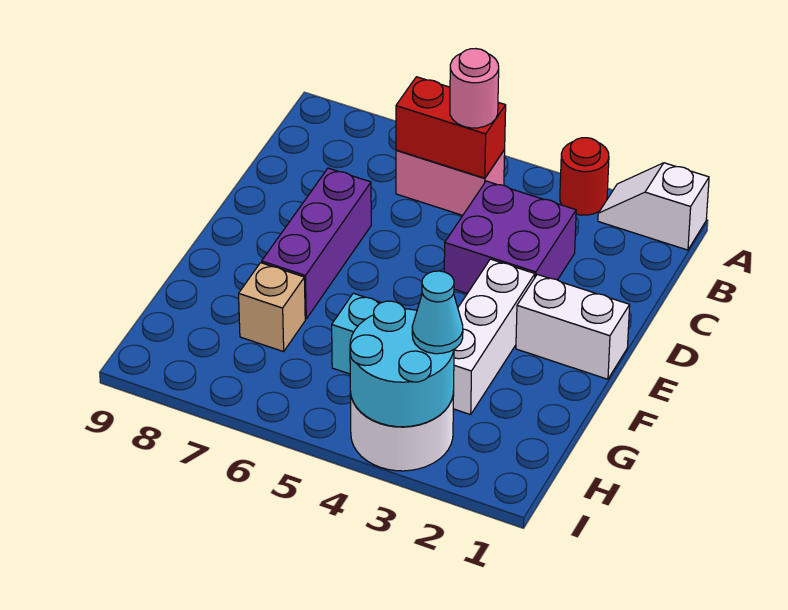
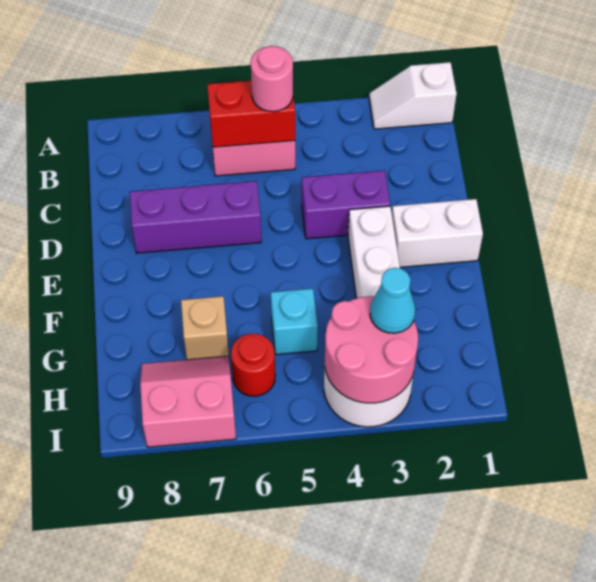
red 1x1 round brick [560,138,609,215] -> red 1x1 round brick moved to [231,334,275,396]
purple 2x2 brick [444,181,576,293] -> purple 1x2 brick [302,170,390,239]
purple 1x3 brick [262,168,371,319] -> purple 1x3 brick turned to [130,181,261,253]
cyan 2x2 round brick [350,301,454,427] -> pink 2x2 round brick [325,296,418,403]
none -> pink 2x2 slope [140,356,236,447]

